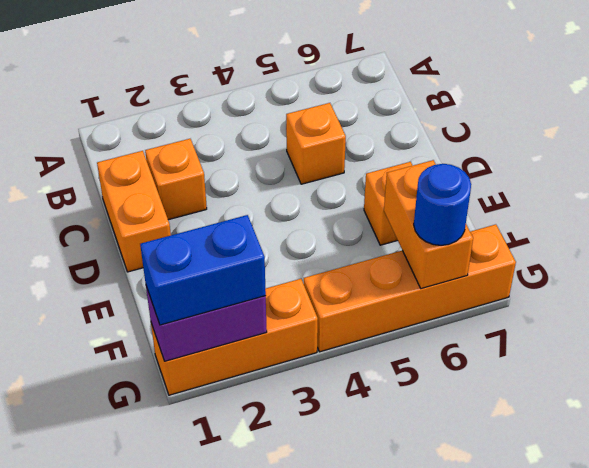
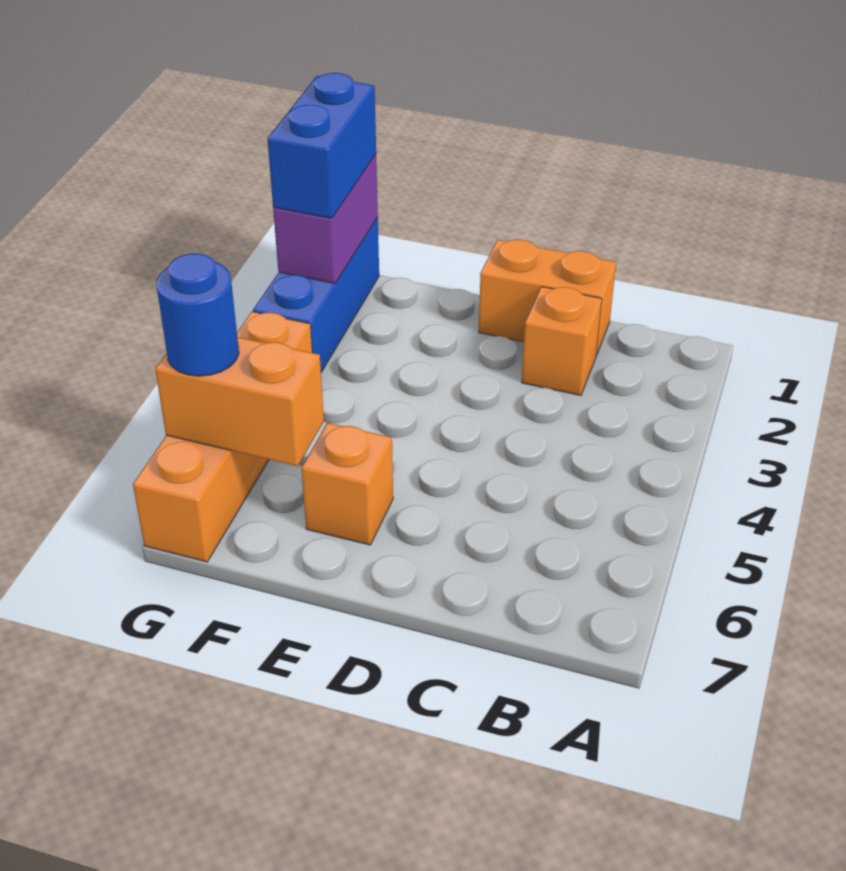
orange 1x1 brick [286,103,346,184] -> none
orange 1x3 brick [151,279,318,395] -> blue 1x3 brick [253,217,379,372]

